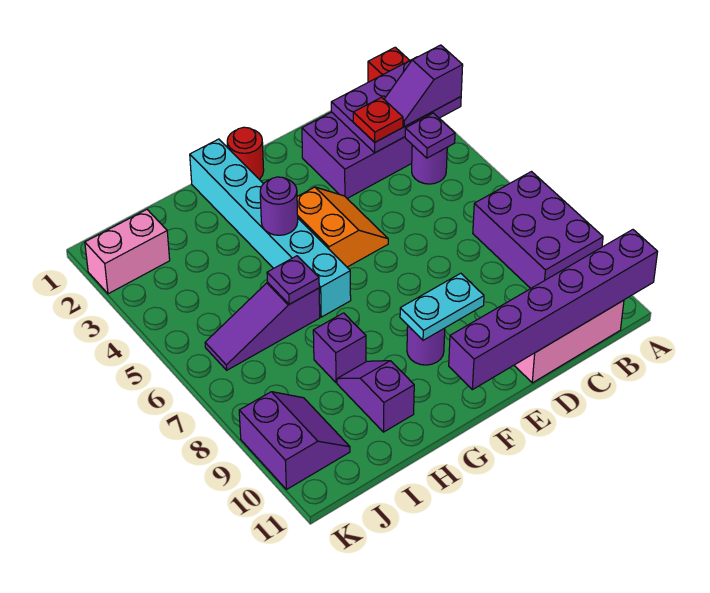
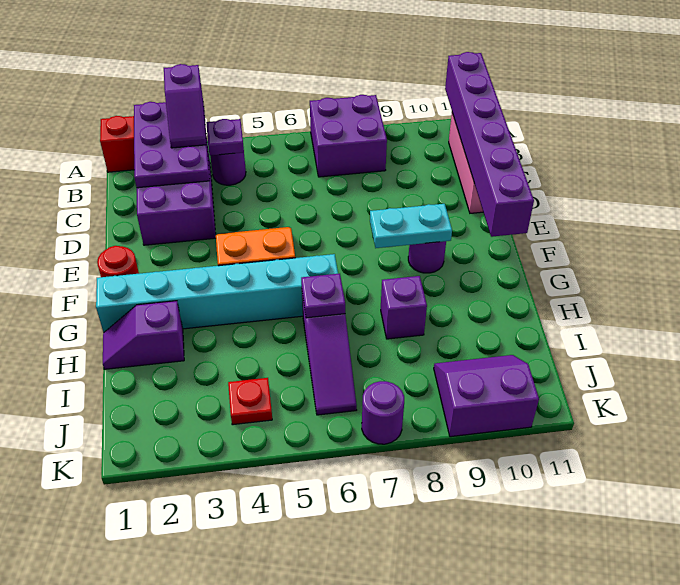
purple 2x3 brick [473,172,603,288] -> purple 2x2 brick [310,95,387,177]
red 1x1 plate [353,97,403,142] -> red 1x1 plate moved to [228,378,272,425]
cyan 1x2 plate [400,273,484,340] -> cyan 1x2 plate turned to [370,204,452,248]
purple 1x1 round brick [260,177,298,235] -> purple 1x1 round brick moved to [362,381,404,444]
purple 1x2 slope [337,361,414,432] -> purple 1x2 slope moved to [103,301,184,369]
pink 1x2 brick [85,209,170,294] -> none

